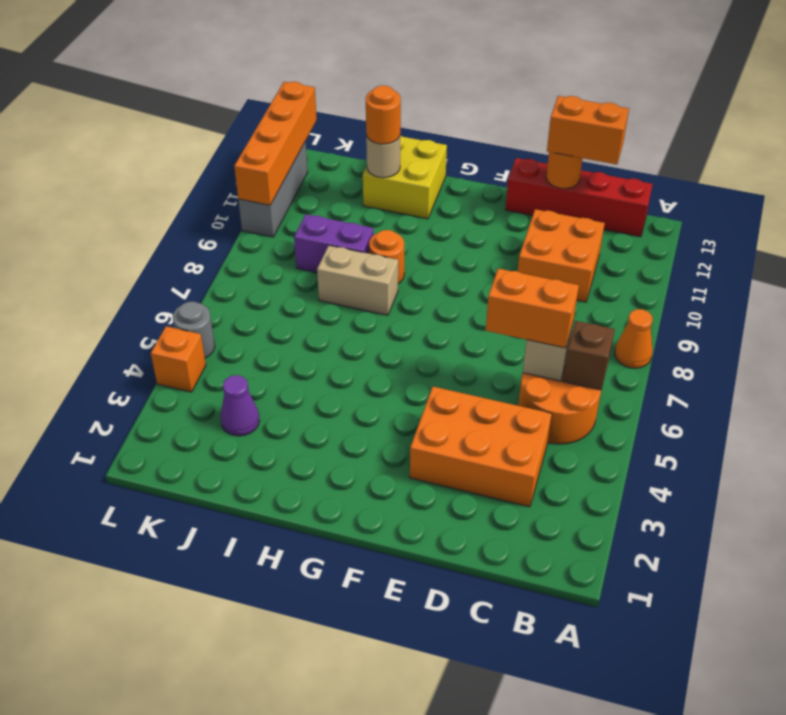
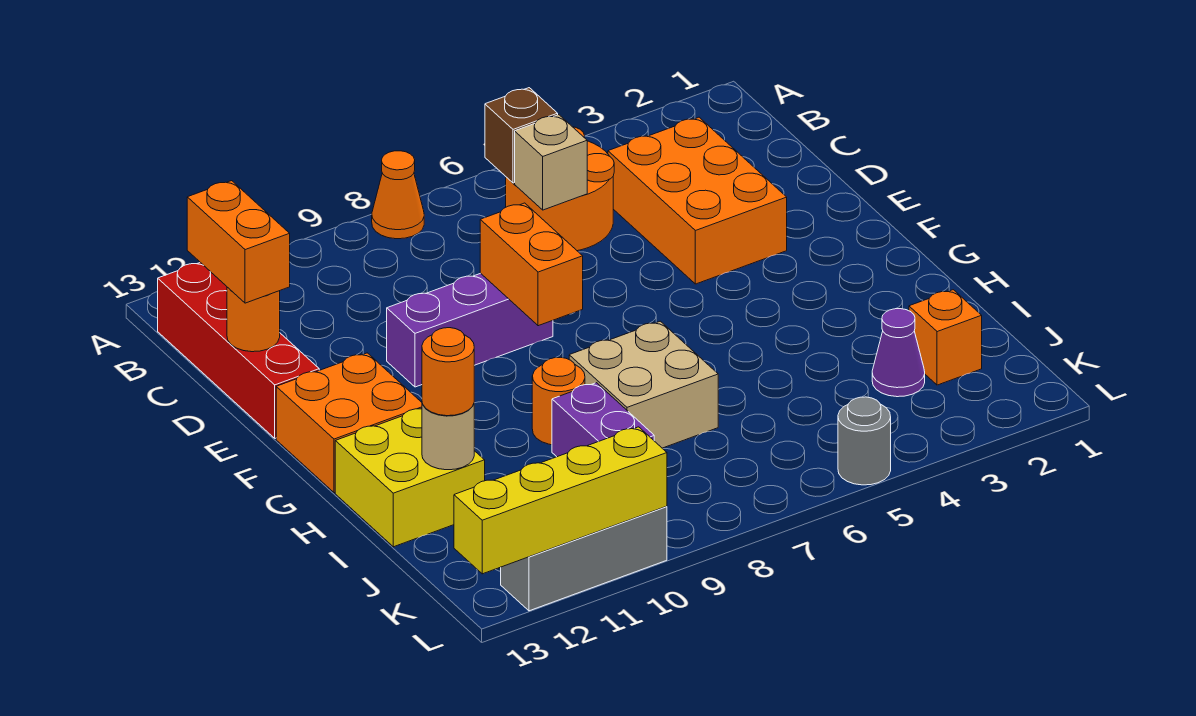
orange 1x2 brick [486,269,579,348] -> orange 1x2 brick moved to [480,203,583,326]
orange 2x2 brick [518,209,605,302] -> orange 2x2 brick moved to [276,353,422,493]
none -> purple 1x3 brick [387,273,553,387]
tan 1x2 brick [317,245,398,315] -> tan 2x2 brick [569,321,718,448]
orange 1x1 brick [151,326,206,392] -> orange 1x1 brick moved to [909,290,982,385]
orange 1x4 brick [234,82,317,205] -> yellow 1x4 brick [454,427,667,574]

